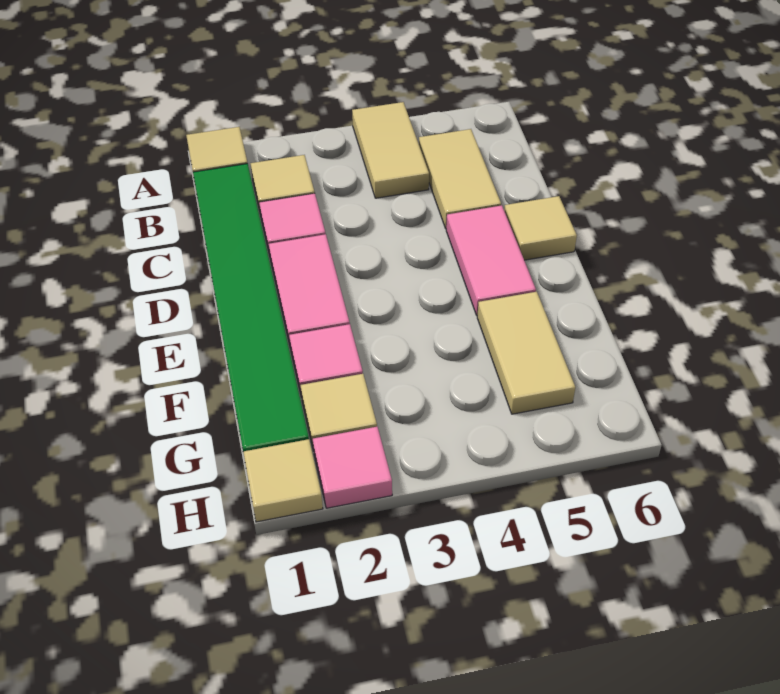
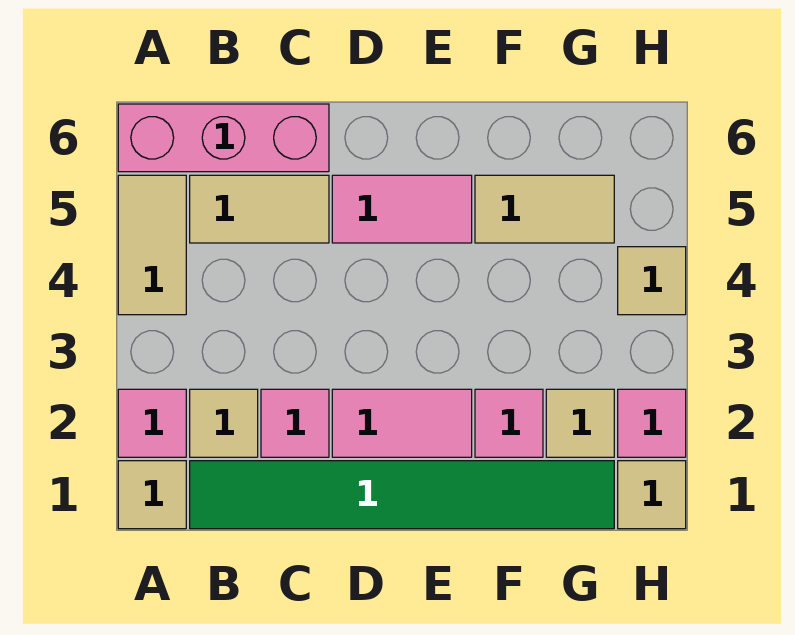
none -> pink 1x1 tile [118,389,186,457]
tan 1x2 tile [352,102,429,198] -> tan 1x2 tile turned to [118,175,186,315]
none -> pink 1x3 brick [118,104,329,172]
tan 1x1 tile [504,196,577,260] -> tan 1x1 tile moved to [618,247,686,315]

